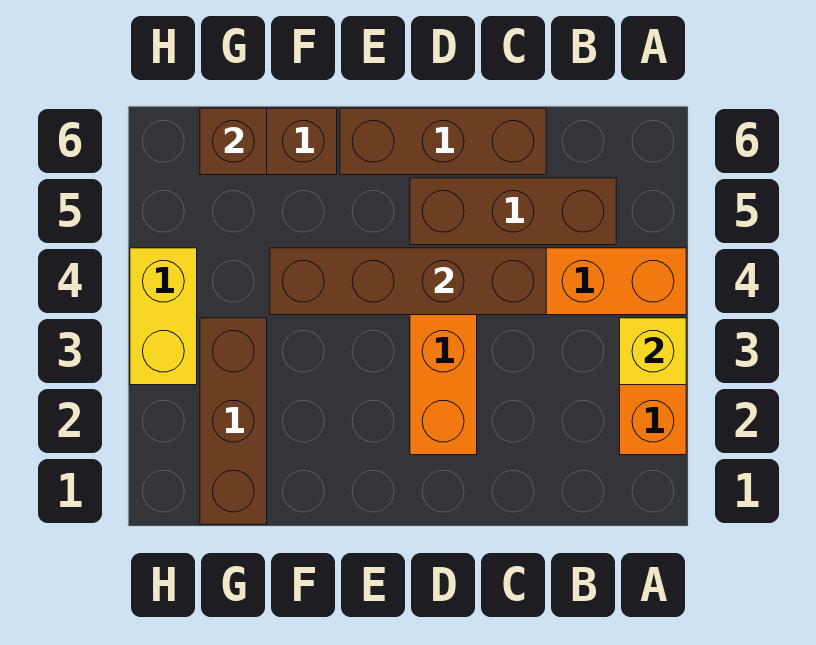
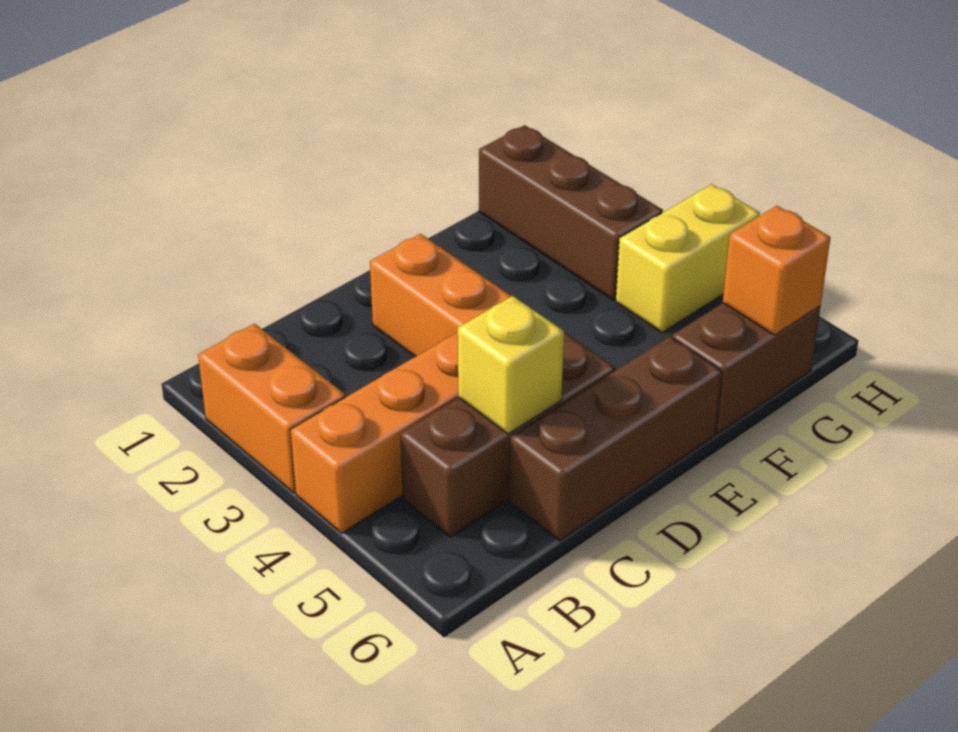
yellow 1x1 brick [620,318,686,385] -> yellow 1x1 brick moved to [458,296,564,434]
brown 1x4 brick [270,248,546,315] -> none
brown 1x1 brick [200,108,267,175] -> orange 1x1 brick [723,206,831,335]
yellow 1x2 brick [130,248,197,385] -> yellow 1x2 brick turned to [616,184,760,332]

